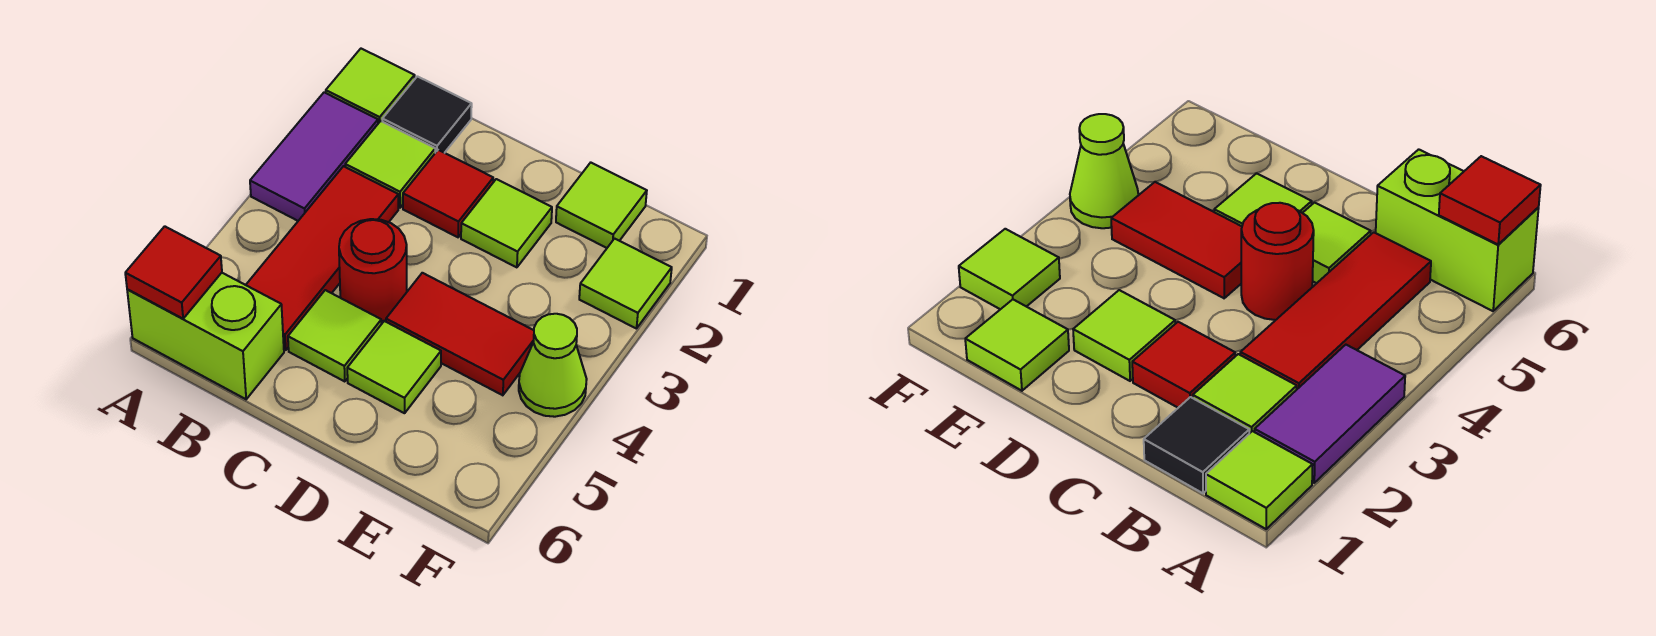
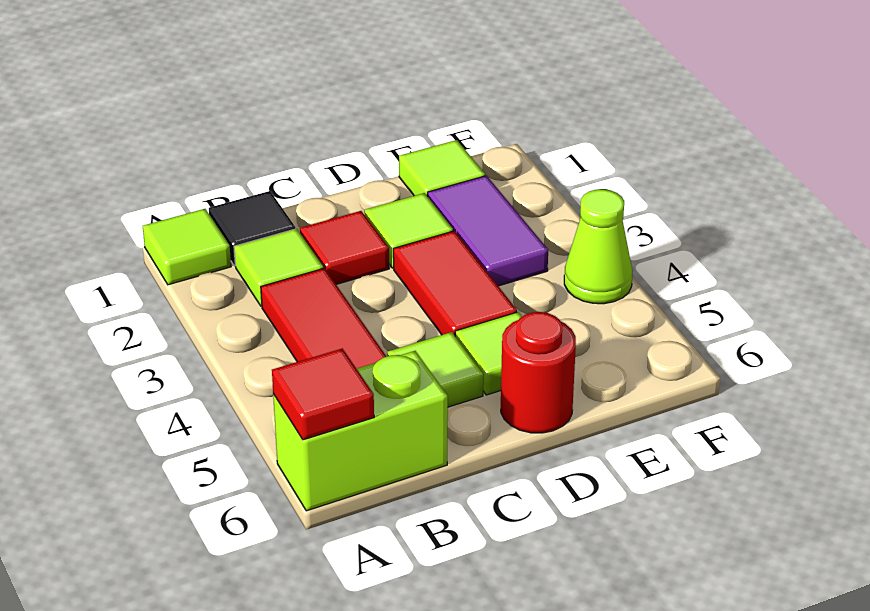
purple 1x2 tile [250,92,378,221] -> purple 1x2 tile moved to [428,176,548,286]
red 1x1 round brick [339,219,407,321] -> red 1x1 round brick moved to [501,312,576,433]
red 1x2 tile [386,273,534,395] -> red 1x2 tile turned to [393,231,517,335]
lime 1x1 tile [579,239,672,329] -> none

